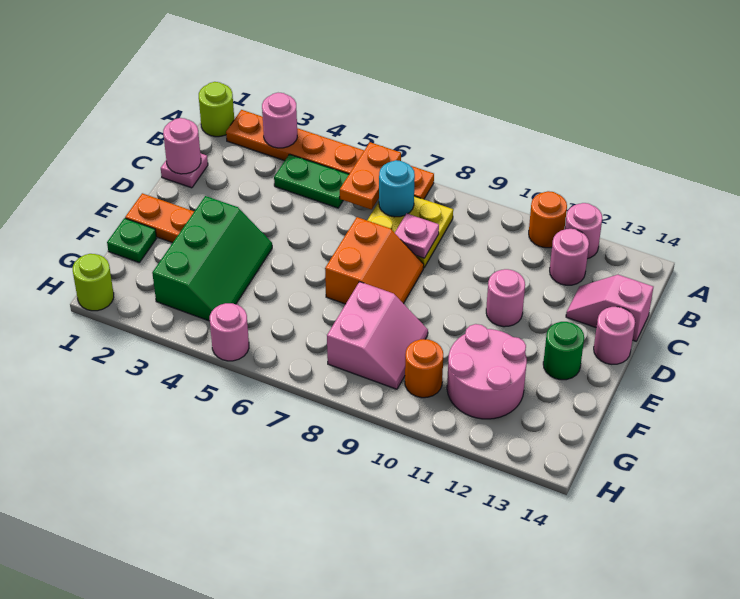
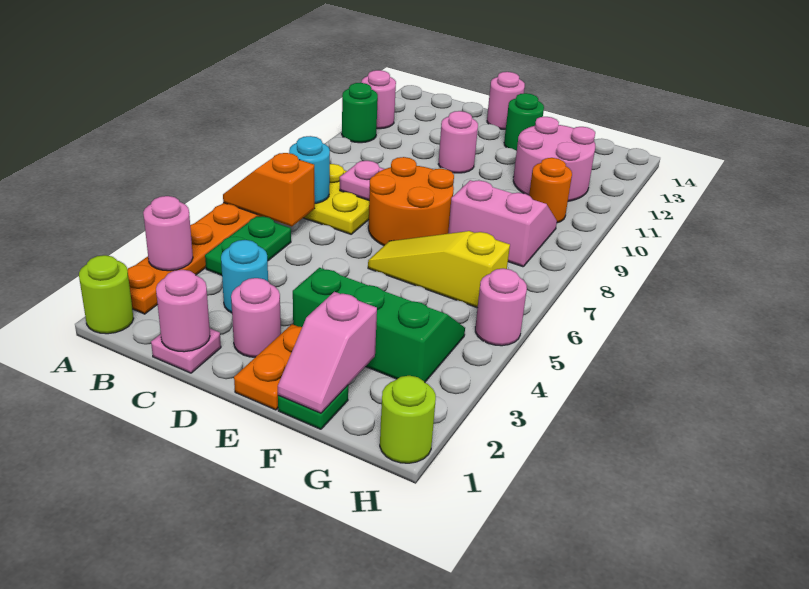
orange 1x2 plate [340,142,401,210] -> orange 1x2 slope [223,153,315,227]
orange 1x1 round brick [529,191,567,248] -> green 1x1 round brick [342,83,378,143]
pink 1x1 round brick [550,229,589,285] -> pink 1x1 round brick moved to [231,278,281,357]
none -> cyan 1x1 round brick [221,240,268,313]
pink 1x2 slope [566,275,653,341] -> pink 1x2 slope moved to [278,292,377,413]
orange 2x2 slope [325,217,424,304] -> orange 2x2 round brick [368,157,454,246]
none -> yellow 1x3 slope [368,231,510,308]

